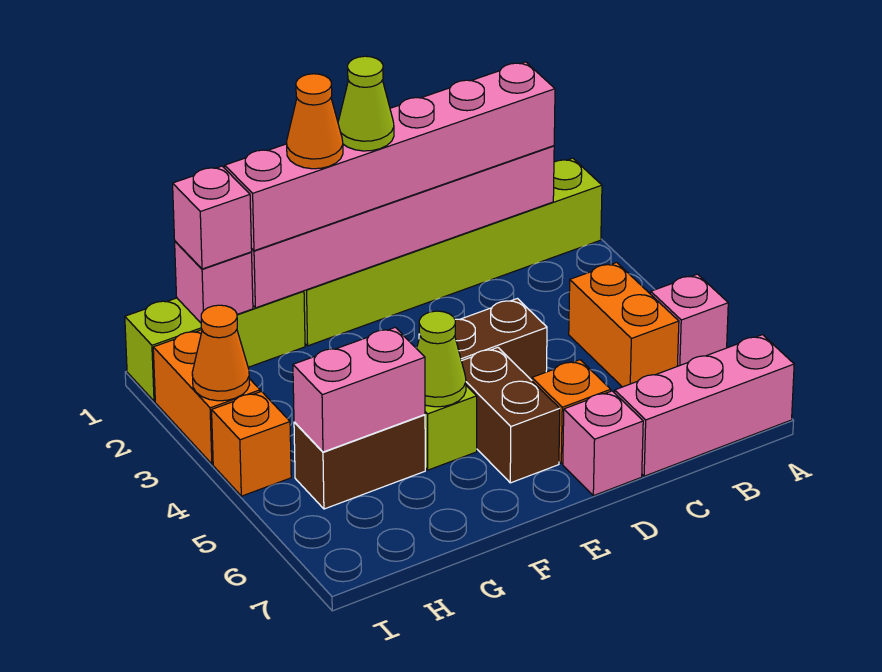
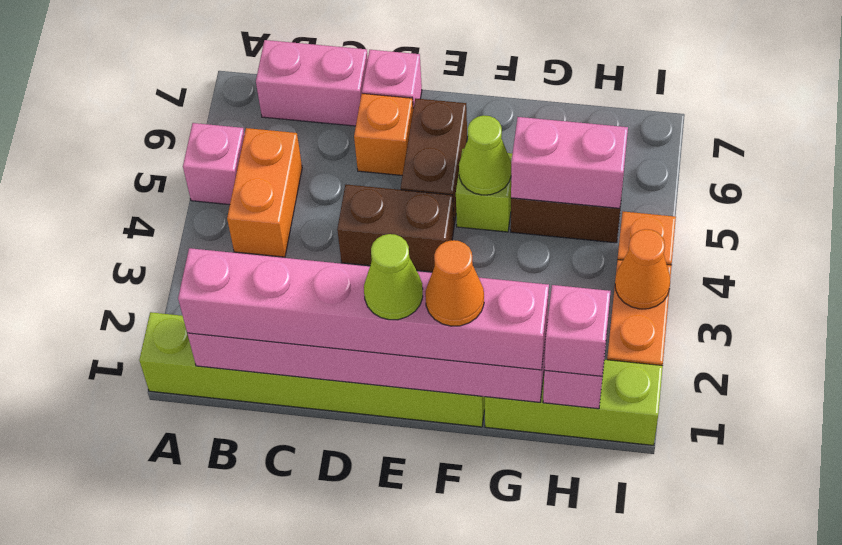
pink 1x3 brick [615,335,794,476] -> pink 1x2 brick [256,40,368,126]

